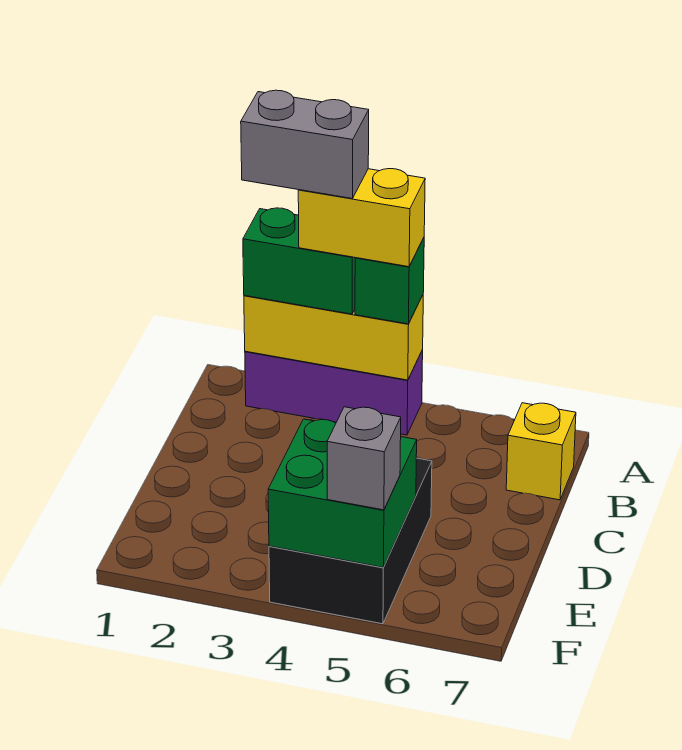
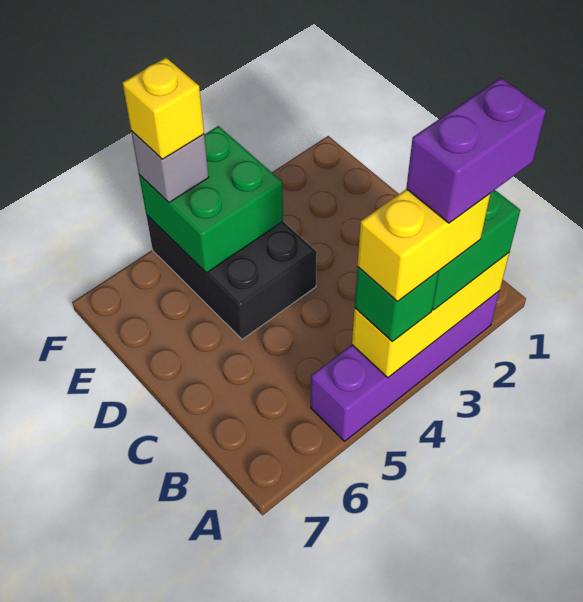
purple 1x3 brick [245,350,423,435] -> purple 1x4 brick [311,291,500,441]
grey 1x2 brick [241,90,369,199] -> purple 1x2 brick [406,78,546,223]
yellow 1x1 brick [506,403,576,500] -> yellow 1x1 brick moved to [123,58,204,159]

